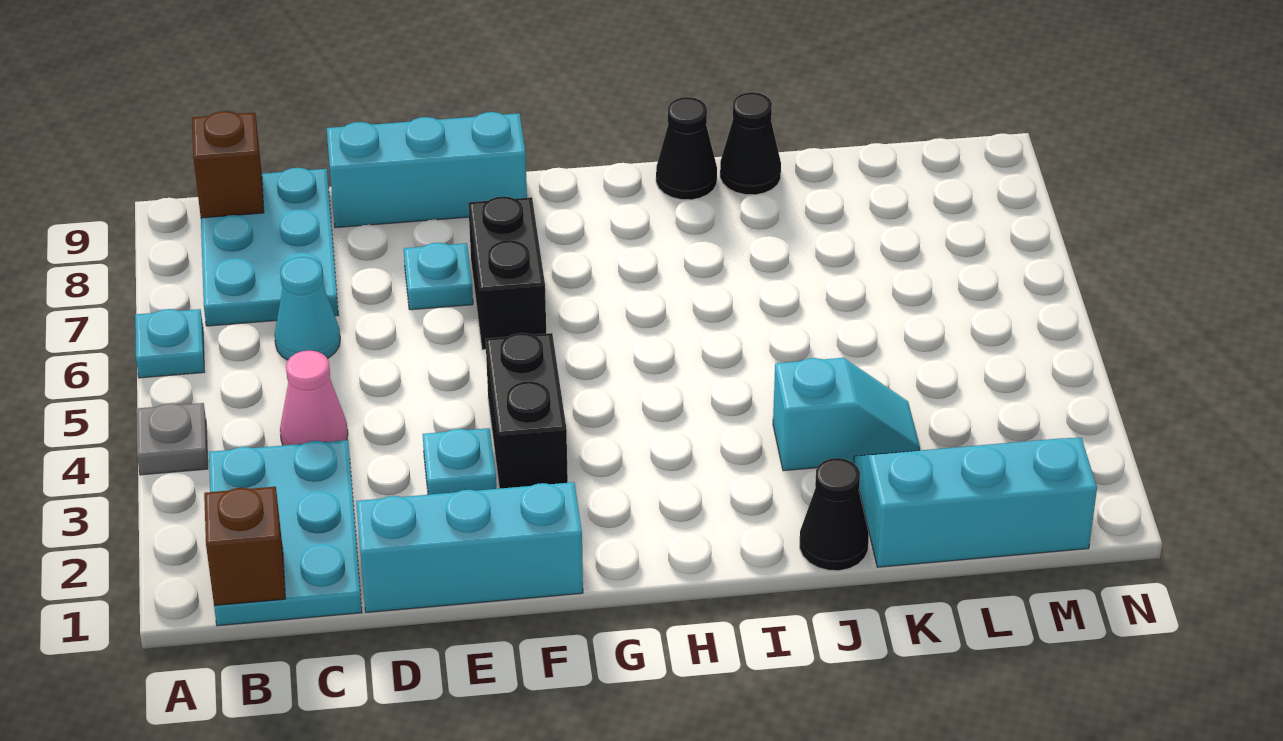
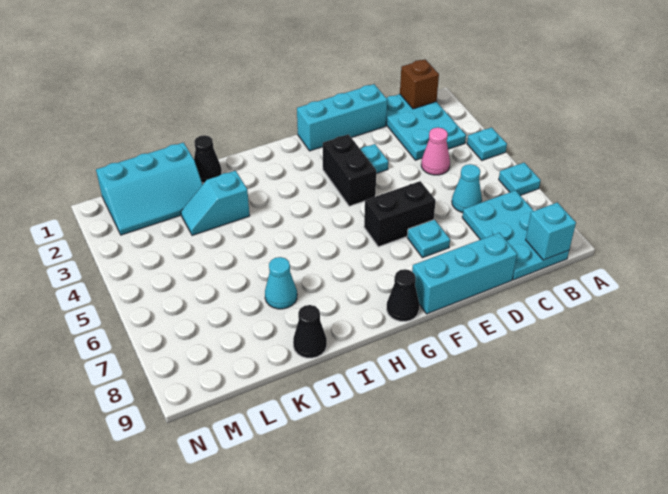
grey 1x1 plate [136,403,208,475] -> cyan 1x1 plate [467,127,507,160]
brown 1x1 brick [192,111,264,218] -> cyan 1x1 brick [526,202,576,260]
black 1x2 brick [468,196,546,350] -> black 1x2 brick turned to [364,181,436,247]
black 1x1 cone [656,97,717,200] -> black 1x1 cone moved to [387,269,419,321]
none -> cyan 1x1 cone [265,257,297,309]

